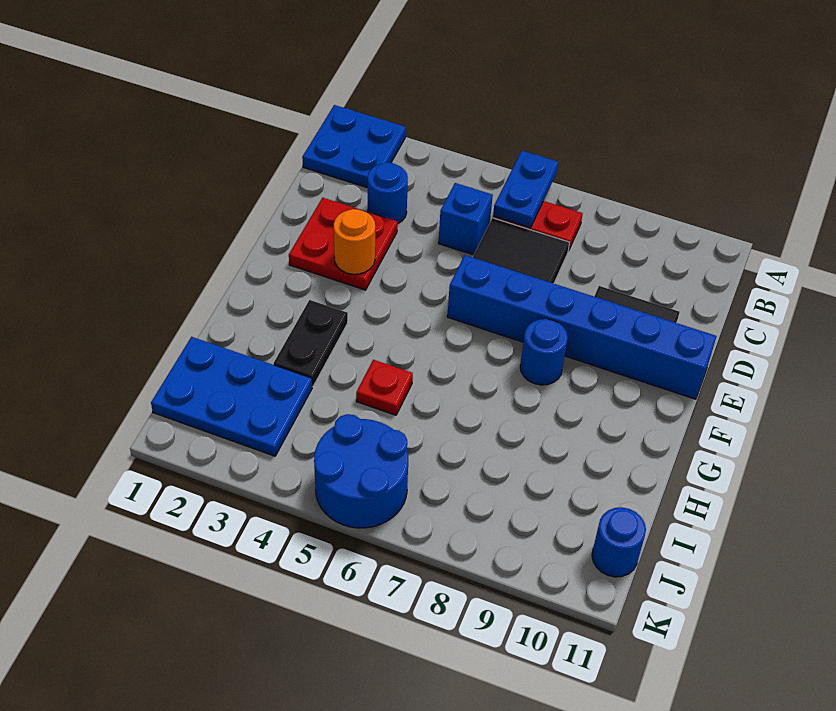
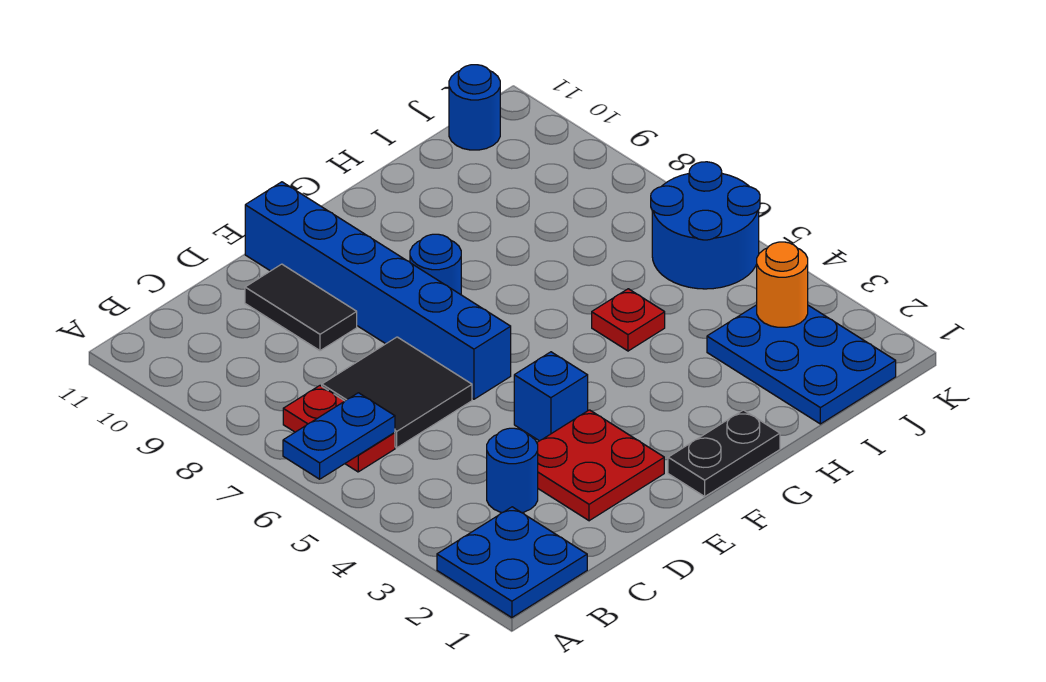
blue 1x1 brick [438,183,493,255] -> blue 1x1 brick moved to [514,352,588,441]
orange 1x1 round brick [334,209,375,274] -> orange 1x1 round brick moved to [757,242,808,327]
black 1x2 plate [273,300,348,387] -> black 1x2 plate moved to [668,410,780,496]

